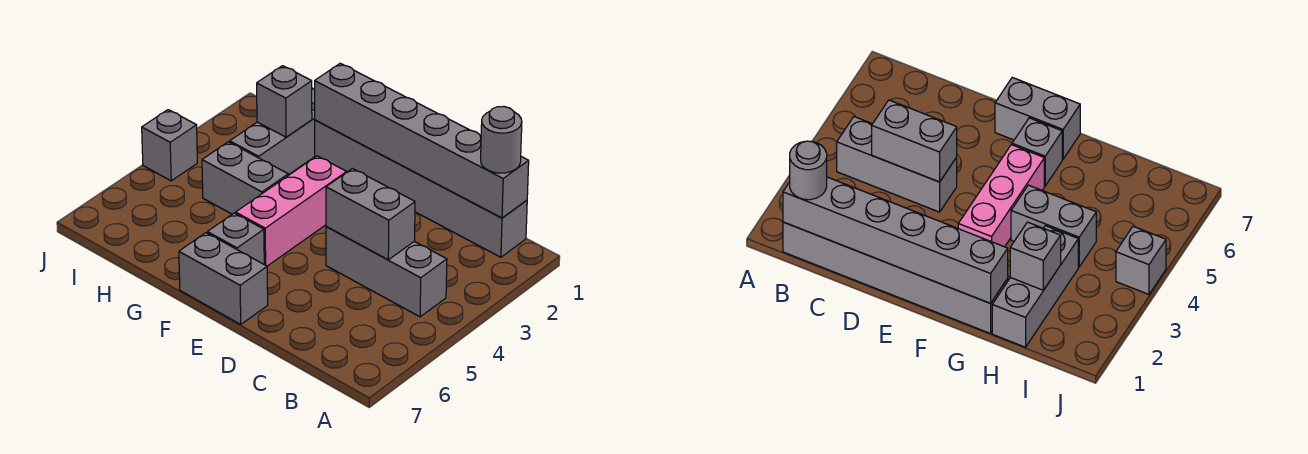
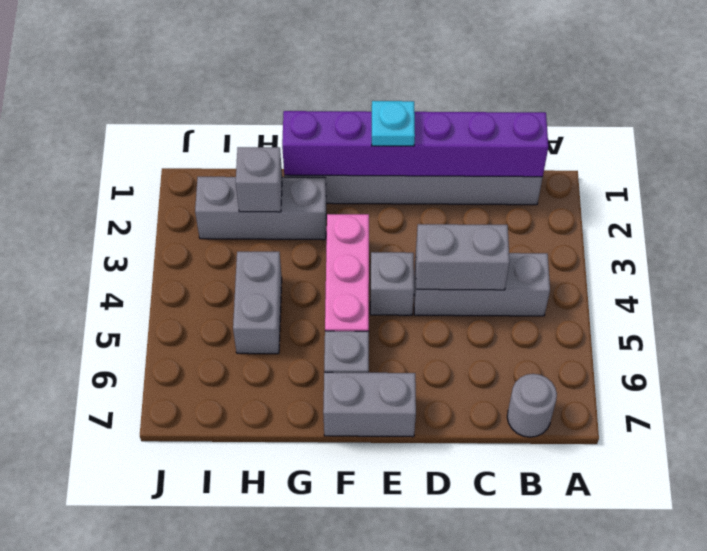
grey 1x6 brick [315,63,529,218] -> purple 1x6 brick [282,111,548,177]
grey 1x1 round brick [481,106,522,173] -> grey 1x1 round brick moved to [507,374,557,437]
none -> cyan 1x1 plate [372,101,415,146]
grey 1x2 brick [202,142,288,214] -> grey 1x2 brick turned to [233,252,282,354]
grey 1x3 brick [230,88,315,175] -> grey 1x3 brick turned to [195,177,326,240]
grey 1x1 brick [142,110,197,181] -> grey 1x1 brick moved to [370,252,414,315]

